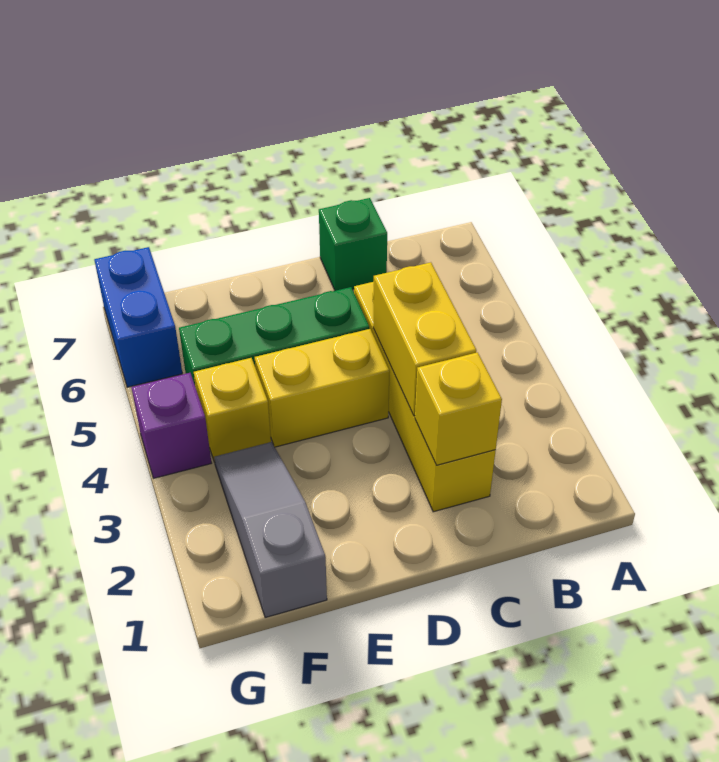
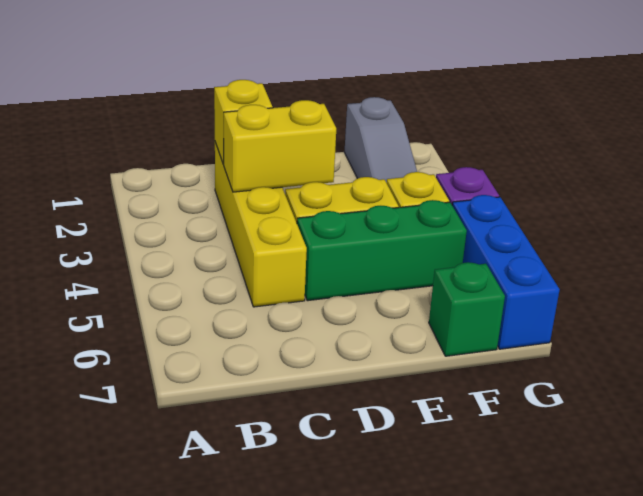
yellow 1x2 brick [373,262,476,416] -> yellow 1x2 brick turned to [223,100,336,192]
green 1x1 brick [319,198,387,291] -> green 1x1 brick moved to [429,262,505,356]
blue 1x2 brick [94,247,182,387] -> blue 1x3 brick [452,195,560,349]

